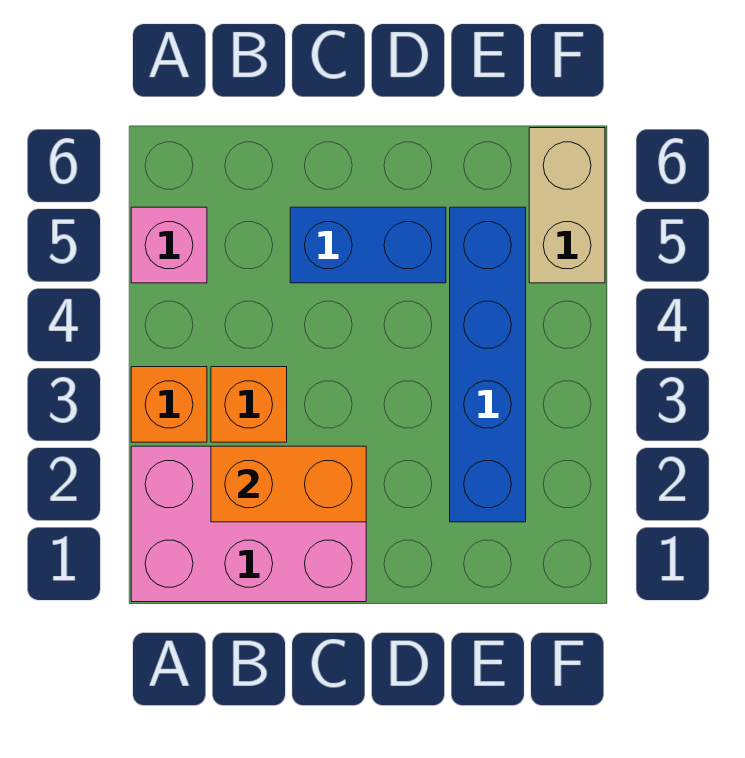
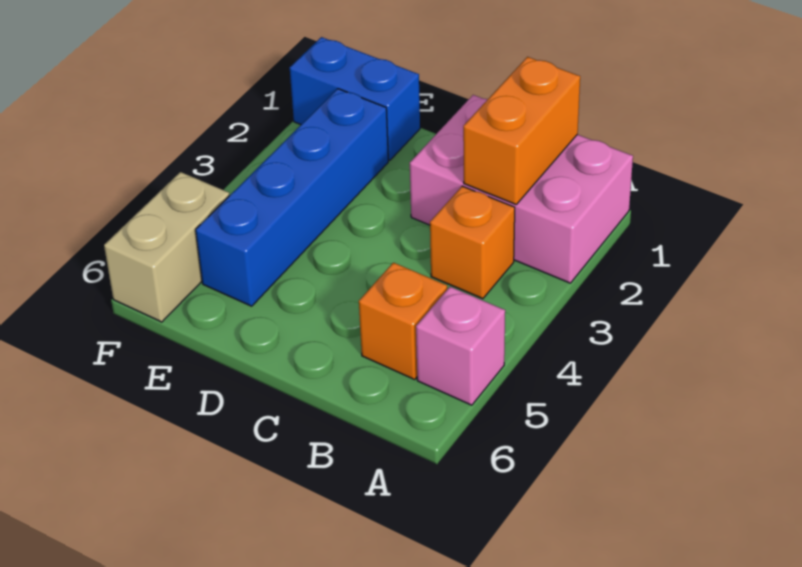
orange 1x1 brick [131,367,207,442] -> orange 1x1 brick moved to [359,263,447,379]
orange 1x2 brick [211,446,366,522] -> orange 1x2 brick turned to [463,57,580,204]
blue 1x2 brick [290,207,446,283] -> blue 1x2 brick moved to [290,37,420,160]

